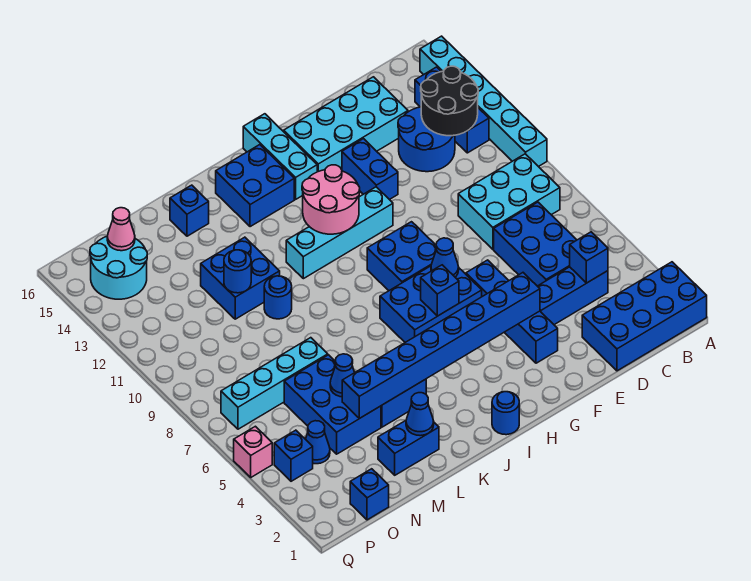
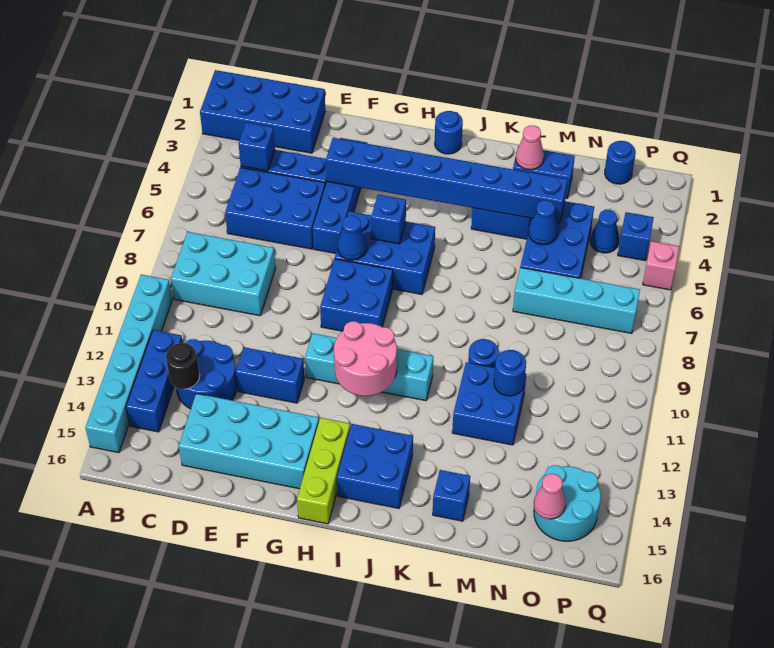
black 2x2 round brick [421,66,478,136] -> black 1x1 round brick [166,343,200,389]
blue 2x3 brick [494,202,576,286] -> blue 2x3 brick turned to [225,167,325,249]
blue 1x2 brick [342,139,398,200] -> blue 1x2 brick turned to [236,347,304,403]
cyan 1x3 brick [243,114,317,199] -> lime 1x3 brick [297,418,350,524]
blue 1x1 cone [406,393,434,436] -> pink 1x1 cone [516,125,544,170]
blue 1x1 brick [350,469,389,520] -> blue 1x1 round brick [605,141,636,184]

